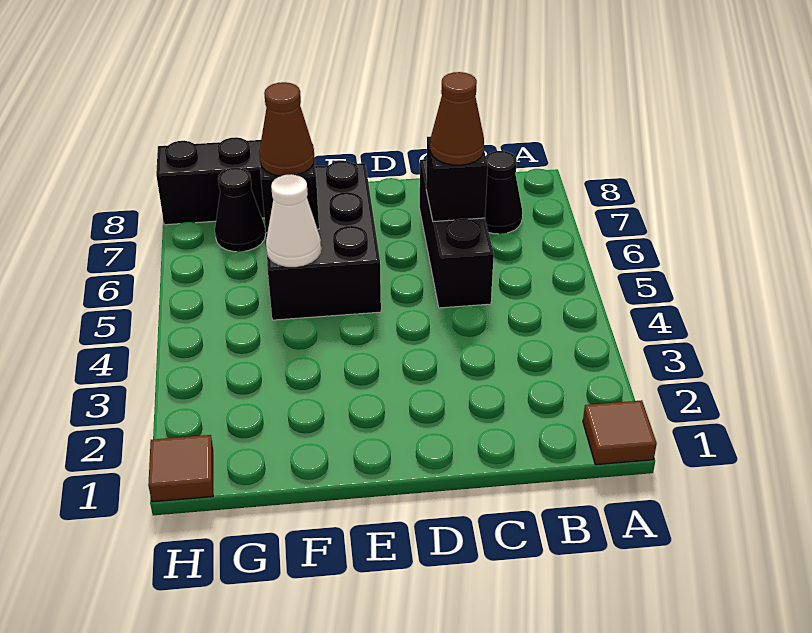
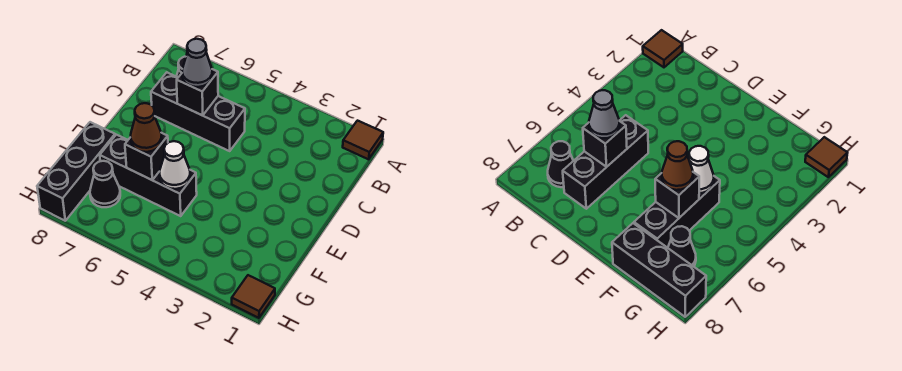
brown 1x1 cone [430,72,484,165] -> grey 1x1 cone [182,39,212,87]
black 2x3 brick [266,161,381,320] -> black 1x3 brick [100,135,197,216]

